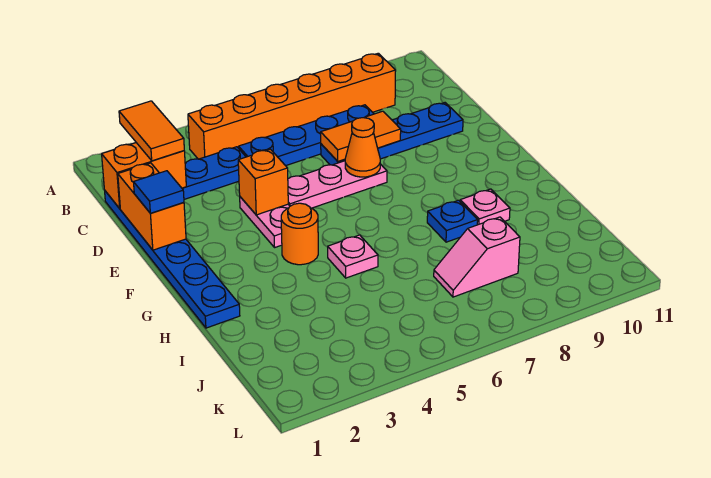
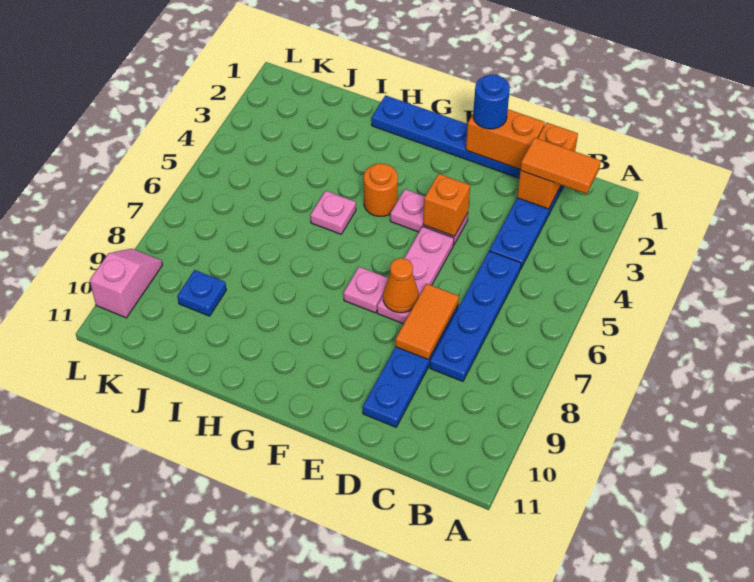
orange 1x6 brick [188,53,396,159] -> none
blue 1x1 tile [134,171,184,213] -> blue 1x1 round brick [473,74,510,129]
blue 1x1 plate [427,200,478,242] -> blue 1x1 plate moved to [177,270,226,316]
pink 1x1 plate [460,189,510,225] -> pink 1x1 plate moved to [344,267,388,313]
pink 1x2 slope [434,217,520,297] -> pink 1x2 slope moved to [90,249,162,318]

